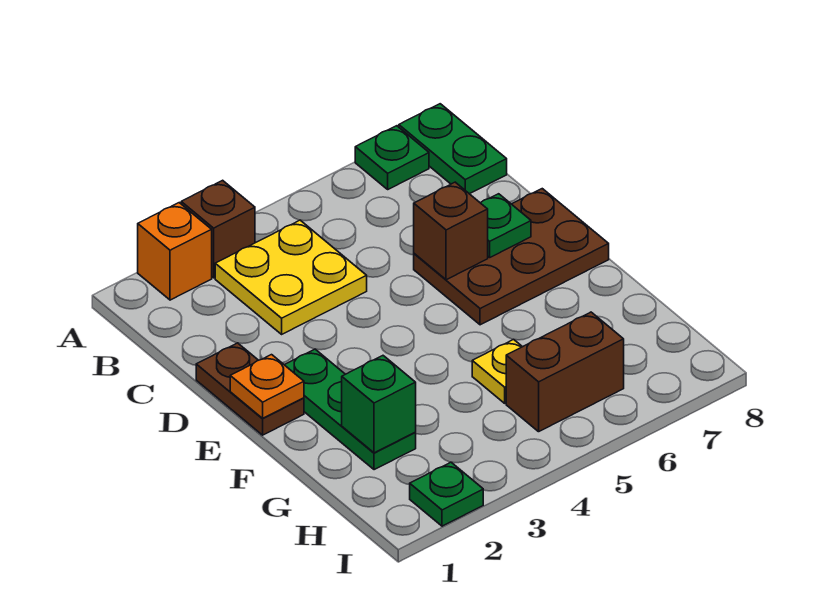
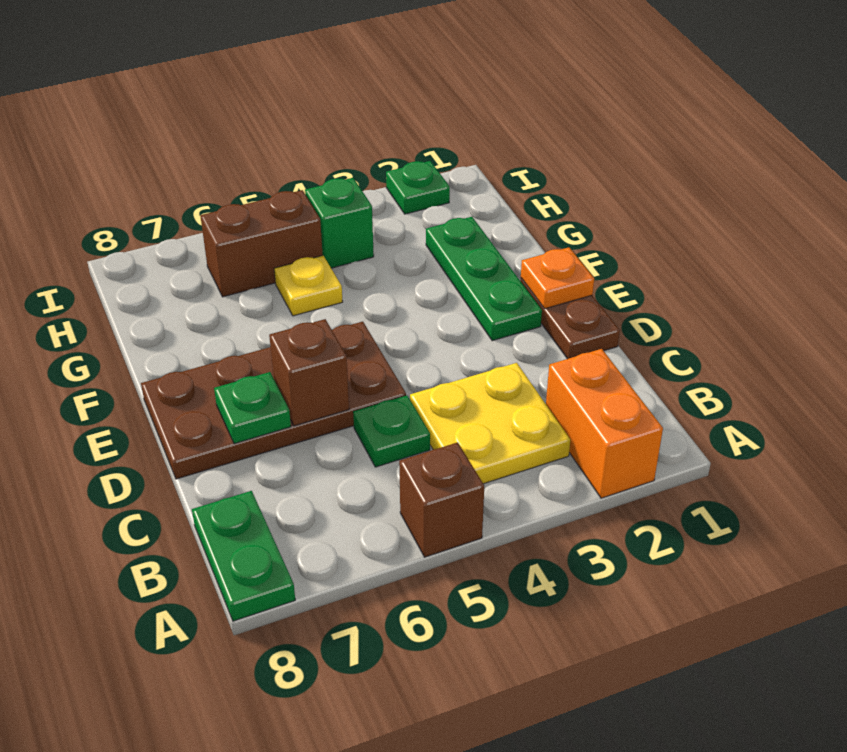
orange 1x1 brick [138,203,212,300] -> orange 1x2 brick [546,349,663,498]
brown 1x1 brick [181,180,255,278] -> brown 1x1 brick moved to [399,442,484,557]
green 1x1 plate [355,126,429,189] -> green 1x1 plate moved to [353,395,430,467]
brown 2x3 plate [414,189,609,325] -> brown 2x4 plate [141,322,406,479]
green 1x1 brick [342,356,416,453] -> green 1x1 brick moved to [305,178,374,268]

